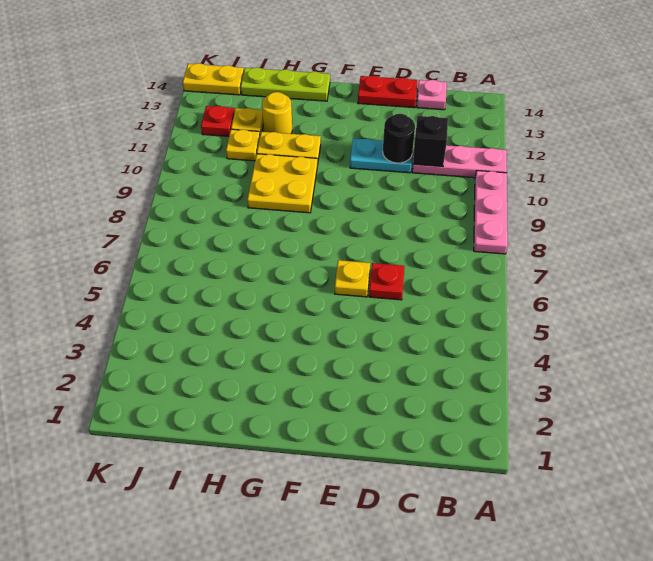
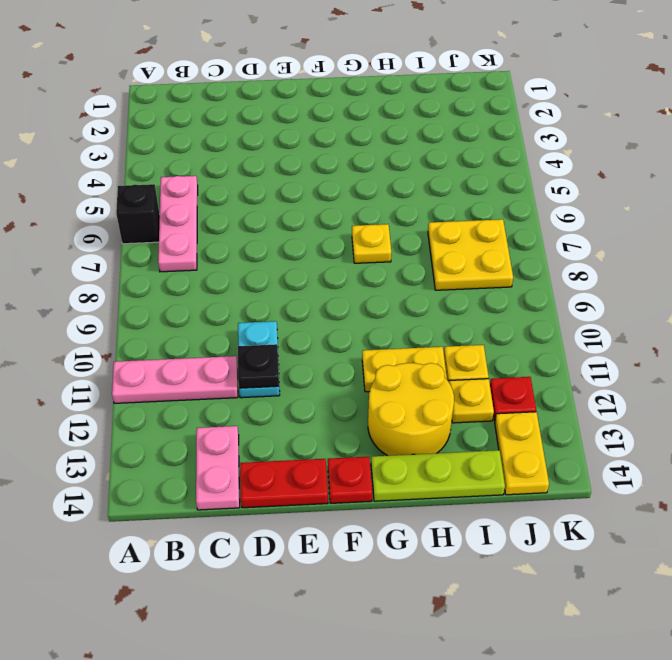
pink 1x3 plate [474,171,508,254] -> pink 1x3 plate moved to [158,176,198,272]
black 1x1 brick [413,116,448,167] -> black 1x1 brick moved to [116,184,160,244]
pink 1x1 plate [417,80,447,110] -> pink 1x2 plate [196,426,240,510]
red 1x1 plate [369,263,404,300] -> red 1x1 plate moved to [328,457,372,503]
cyan 1x2 plate [350,138,412,173] -> cyan 1x2 plate turned to [238,321,280,398]
black 1x1 round brick [383,114,415,163] -> black 1x1 plate [238,344,279,388]
yellow 1x1 plate [335,260,370,297] -> yellow 1x1 plate moved to [352,224,391,263]
yellow 2x2 plate [247,154,317,213] -> yellow 2x2 plate moved to [428,219,513,290]
yellow 1x1 round brick [262,92,292,134] -> yellow 2x2 round brick [368,363,454,456]
yellow 1x2 plate [183,63,244,95] -> yellow 1x2 plate turned to [495,412,549,495]

